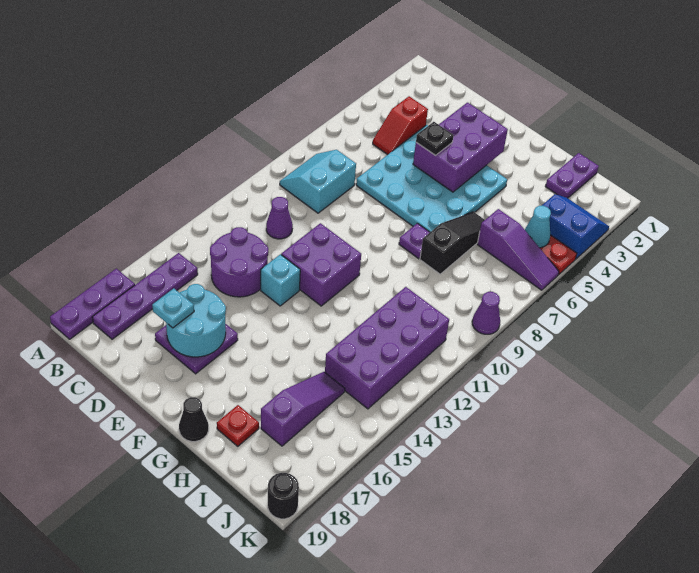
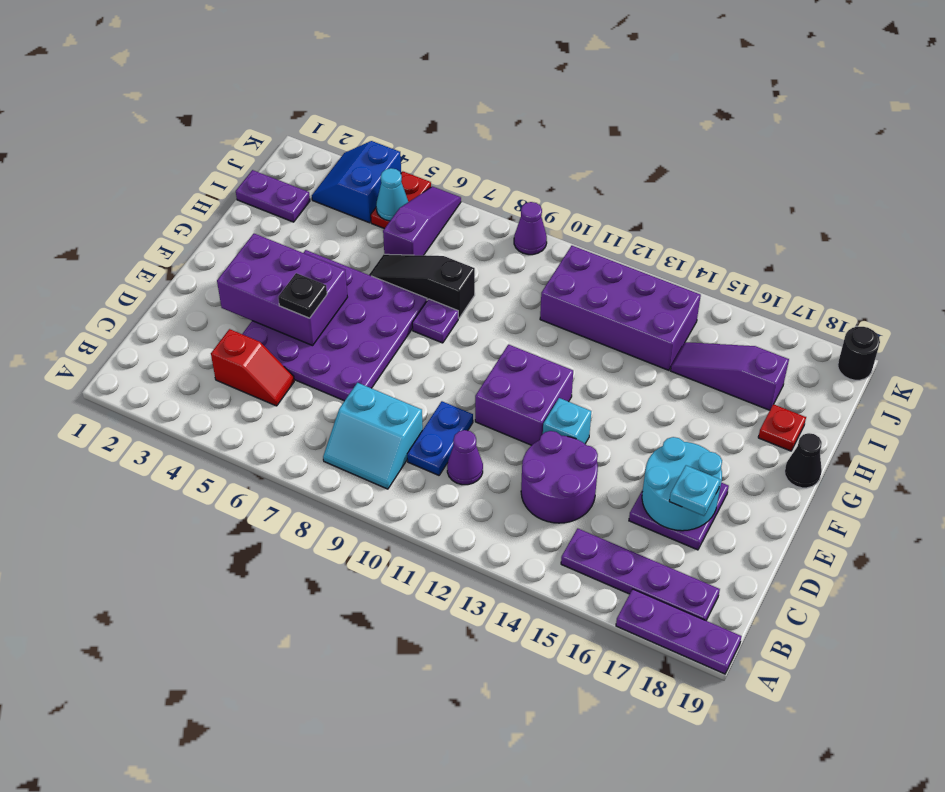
none -> blue 1x2 plate [407,401,473,475]
cyan 4x4 plate [356,125,507,232] -> purple 4x4 plate [243,250,427,401]

